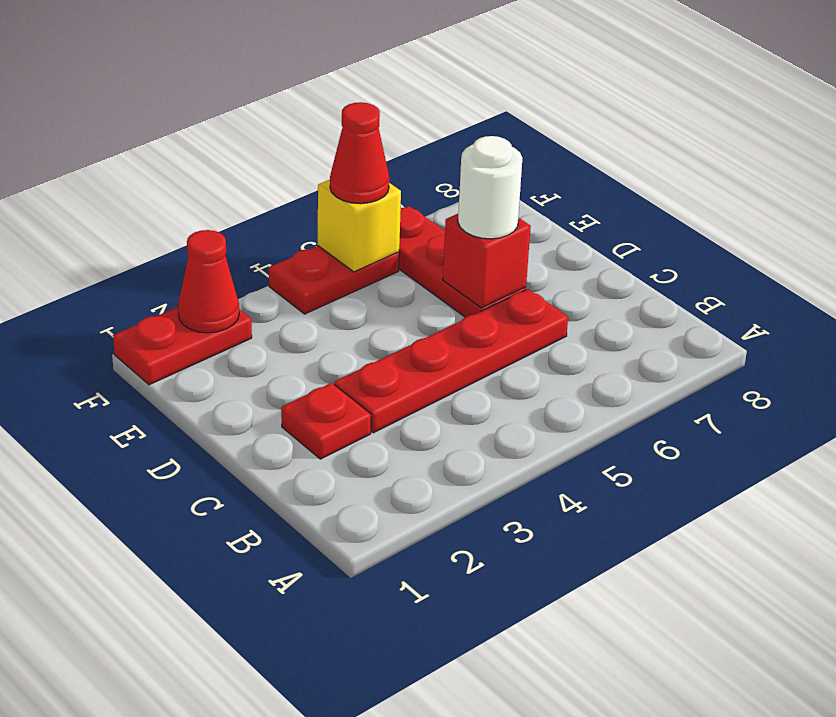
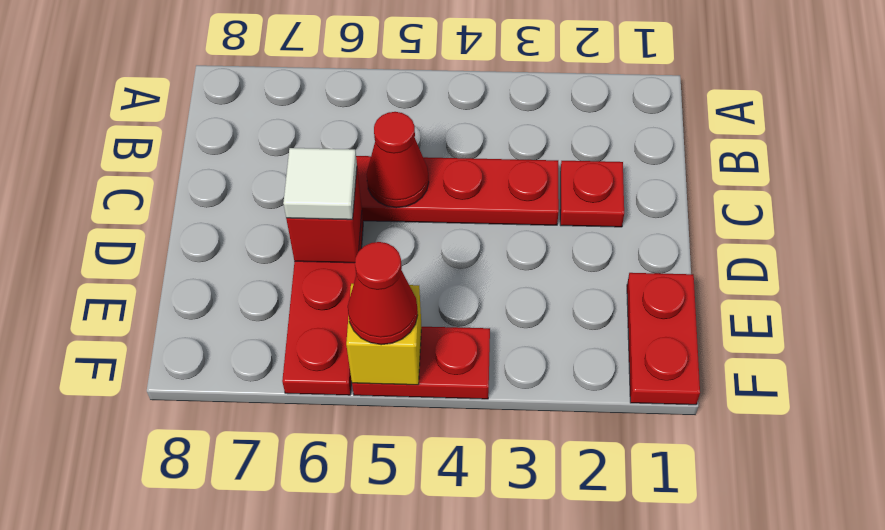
white 1x1 round brick [458,136,522,239] -> white 1x1 tile [283,148,357,220]
red 1x2 plate [113,307,252,385] -> red 1x2 plate turned to [627,273,700,405]
red 1x1 cone [178,230,239,333] -> red 1x1 cone moved to [367,112,429,208]

